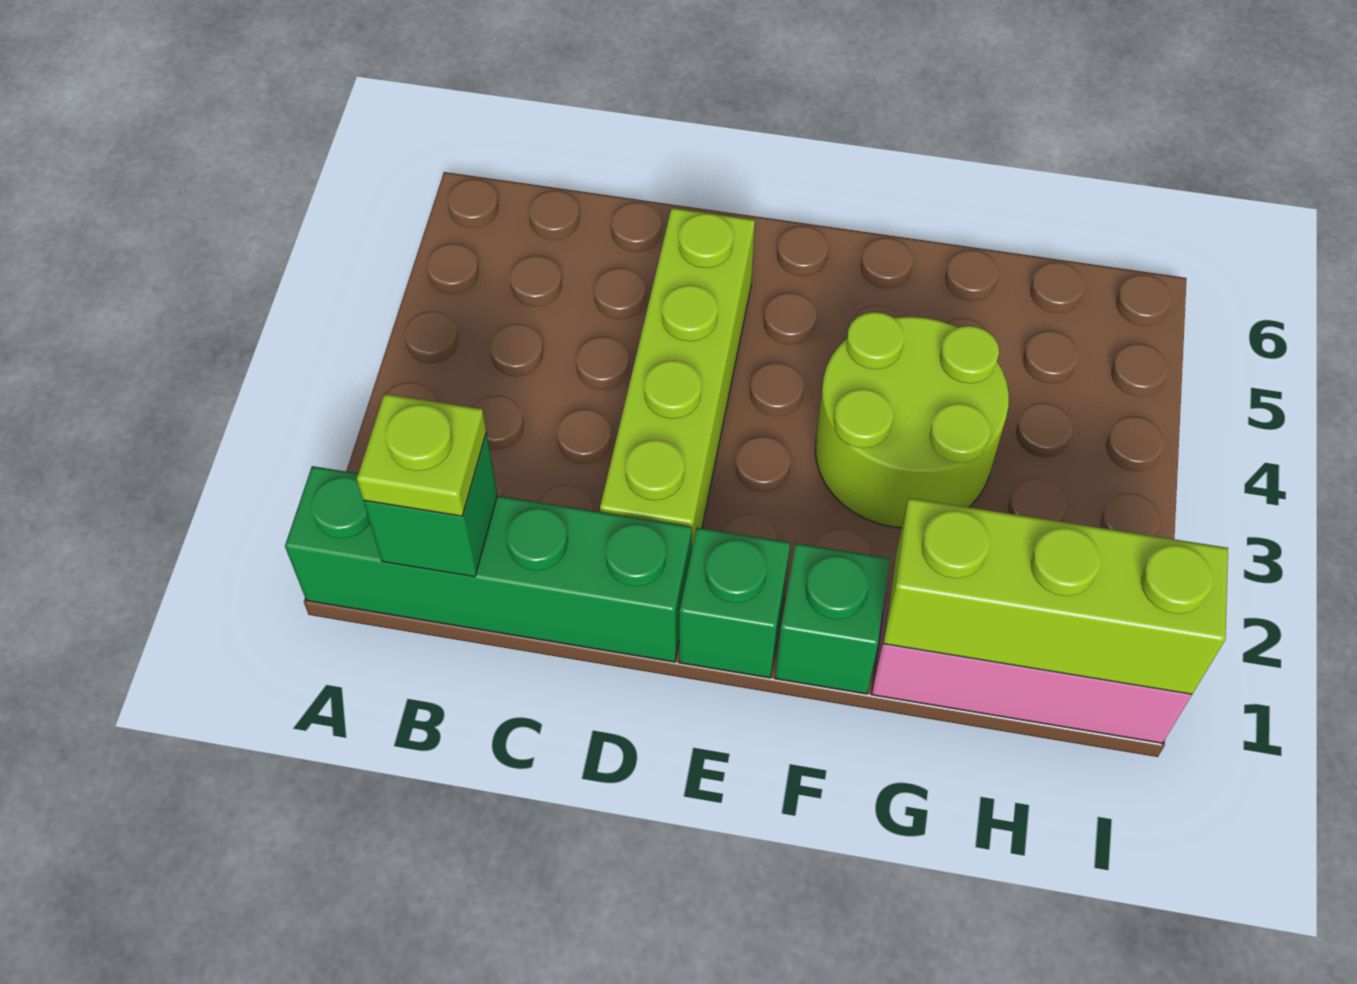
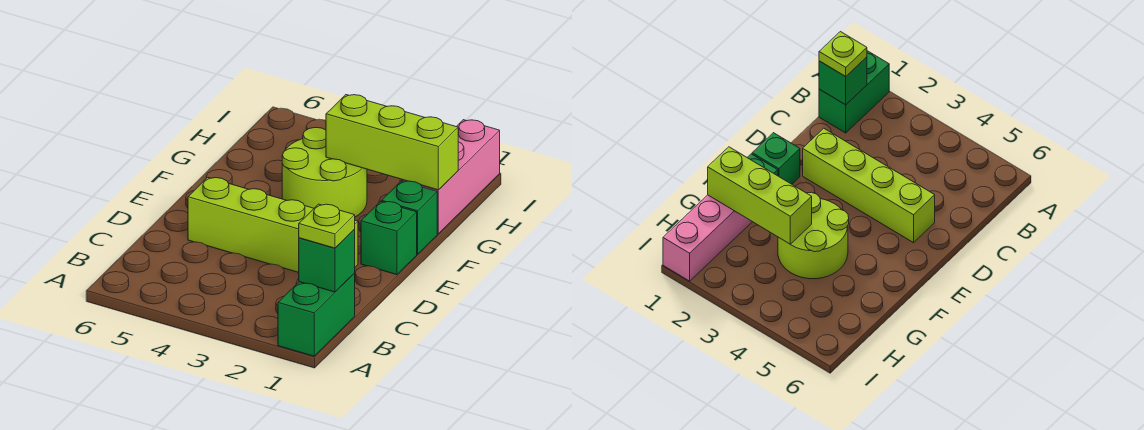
green 1x4 brick [285,466,692,662] -> green 1x2 brick [278,273,355,356]
lime 1x3 brick [883,498,1228,694] -> lime 1x3 brick turned to [326,95,458,190]

